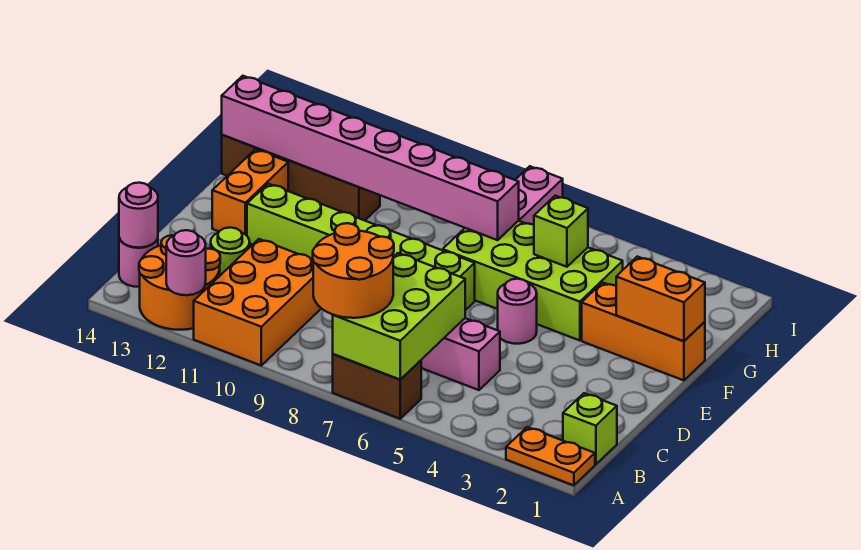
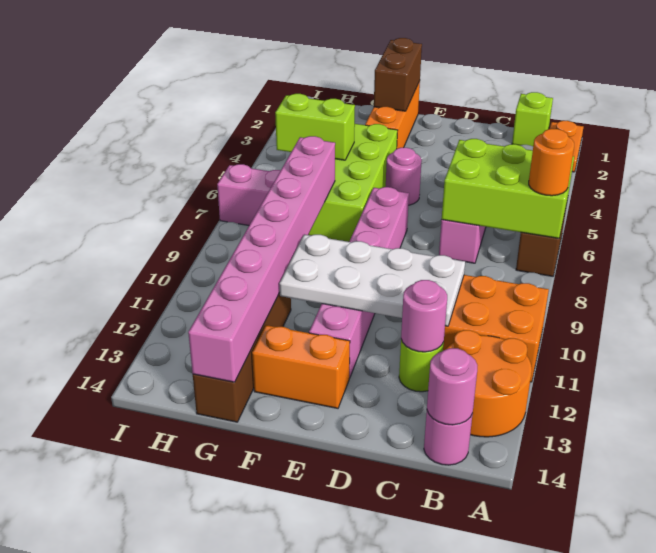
orange 2x2 round brick [313,223,394,318] -> orange 1x1 round brick [529,129,574,196]
pink 1x1 round brick [166,230,206,295] -> pink 1x1 round brick moved to [401,280,447,352]
none -> white 2x4 plate [279,234,465,326]
lime 1x6 brick [247,184,475,310] -> pink 1x6 brick [309,187,409,378]
orange 1x2 brick [616,257,705,341] -> brown 1x2 brick [374,38,422,111]
lime 1x1 brick [534,196,588,267] -> lime 1x2 brick [275,94,355,160]

